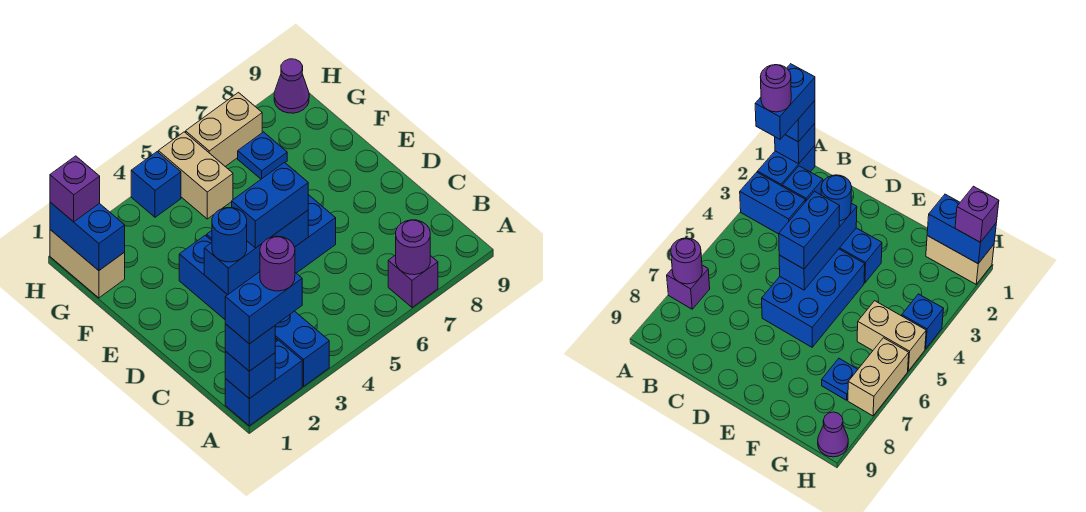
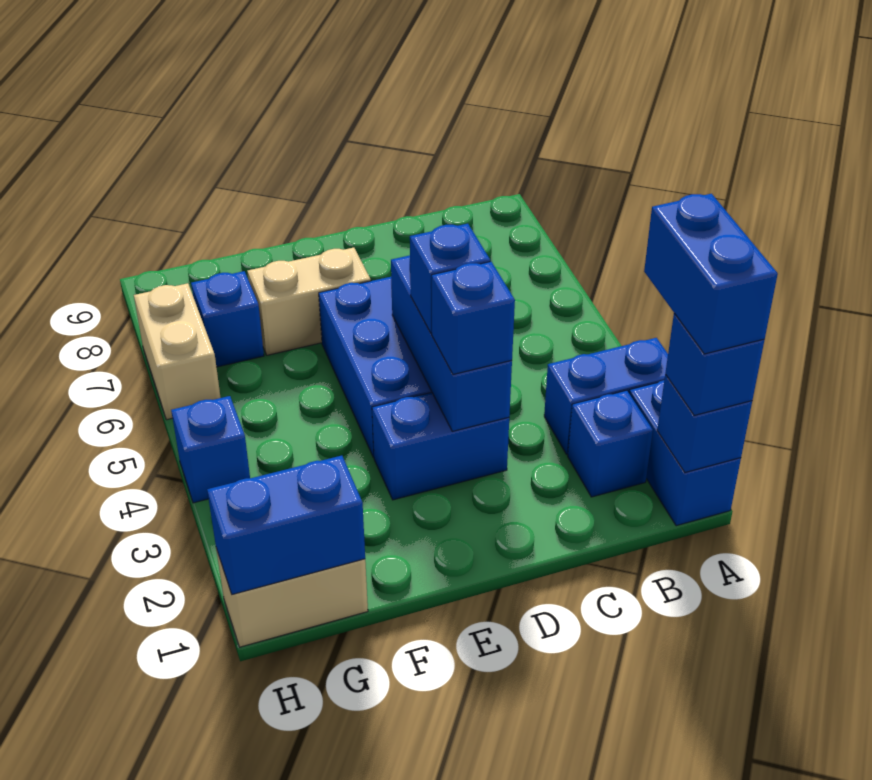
purple 1x1 round brick [260,236,295,291] -> none
purple 1x1 brick [388,255,438,307] -> none
purple 1x1 round brick [396,220,430,275] -> none
blue 1x1 round brick [212,208,247,262] -> blue 1x1 brick [432,262,515,374]
blue 1x2 brick [232,163,308,248] -> blue 1x1 brick [410,224,490,333]
tan 1x2 brick [158,132,233,219] -> tan 1x2 brick moved to [247,248,371,355]
blue 1x1 plate [238,132,287,179] -> blue 1x1 brick [191,271,264,367]
purple 1x1 brick [50,156,100,222] -> none
purple 1x1 cone [274,59,309,113] -> none

